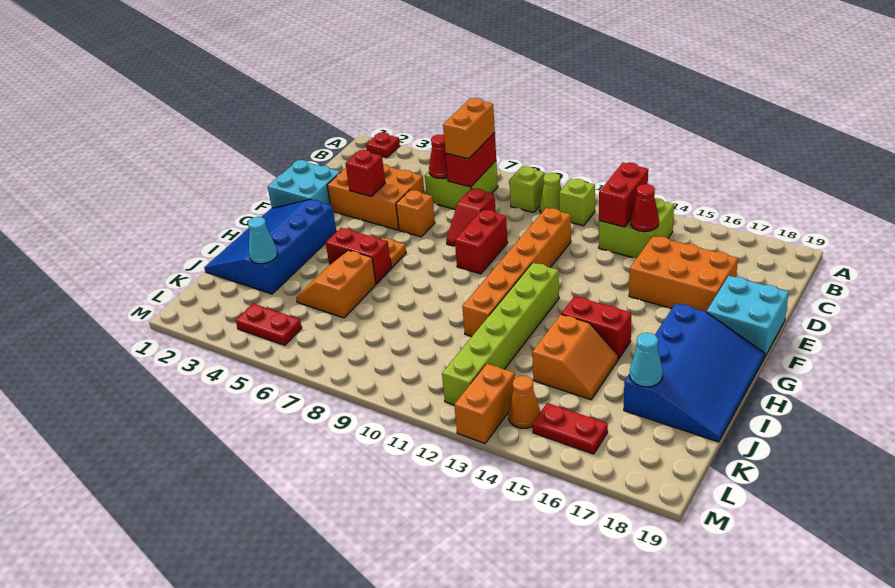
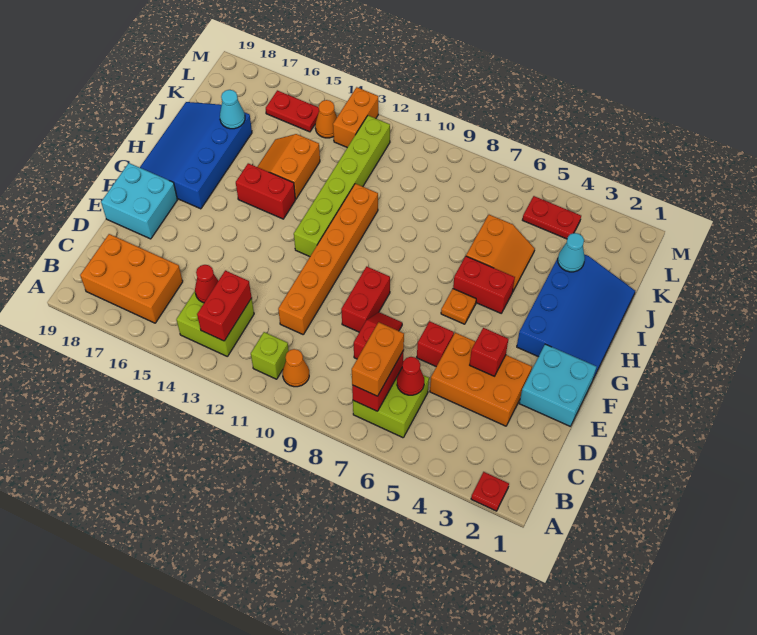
lime 1x1 brick [509,167,545,213] -> none
lime 1x1 cone [539,173,562,213] -> orange 1x1 cone [283,349,309,387]
orange 2x3 brick [629,236,738,312] -> orange 2x3 brick moved to [80,234,183,323]
orange 1x1 brick [396,190,435,237] -> red 1x1 brick [417,321,454,367]

